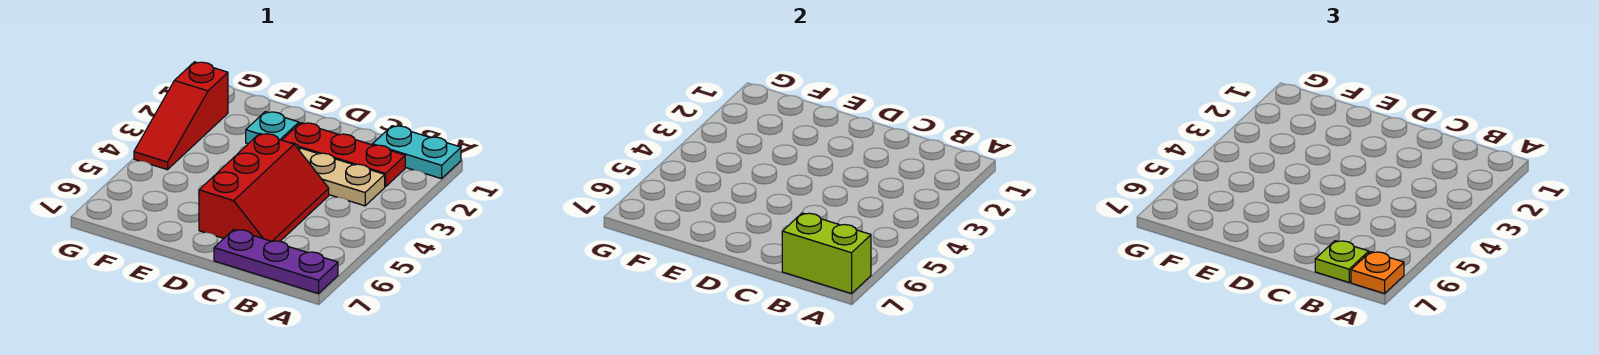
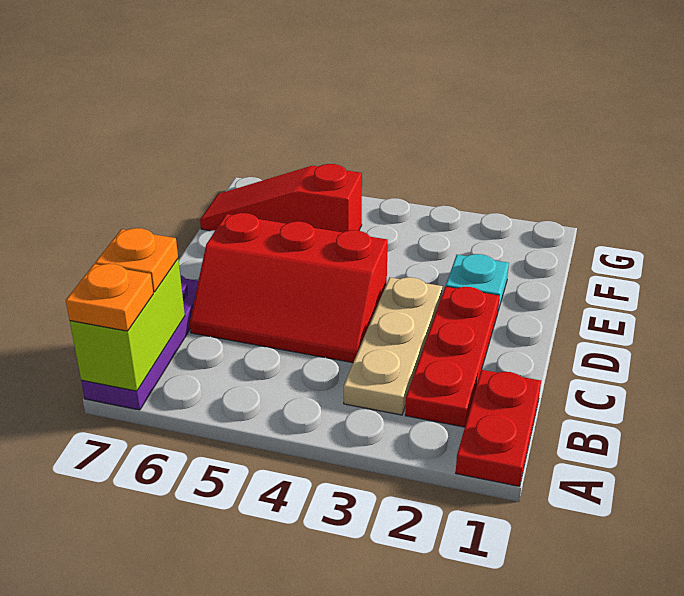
cyan 1x2 plate [372,126,461,179] -> red 1x2 plate [456,370,541,486]
lime 1x1 plate [1315,241,1369,282] -> orange 1x1 plate [95,228,178,292]
red 1x3 slope [134,62,228,170] -> red 1x3 slope moved to [200,164,362,232]

